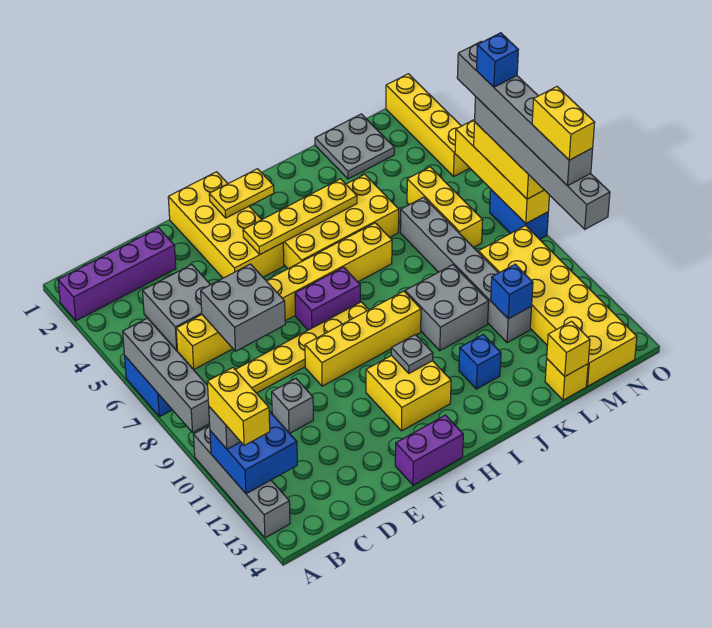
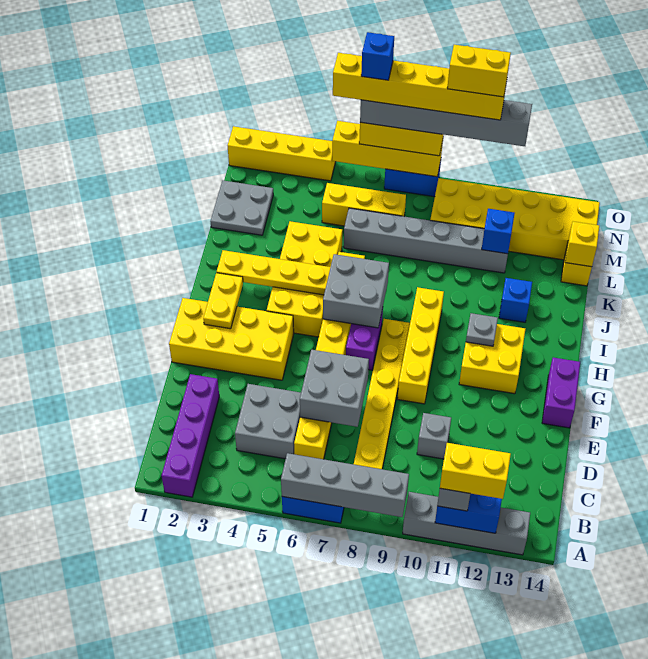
yellow 1x4 plate [243,179,357,254] -> yellow 1x4 plate turned to [217,250,330,295]
grey 2x2 brick [405,265,489,351] -> grey 2x2 brick moved to [323,254,389,328]
grey 1x6 brick [457,41,593,186] -> yellow 1x6 brick [333,53,506,120]

